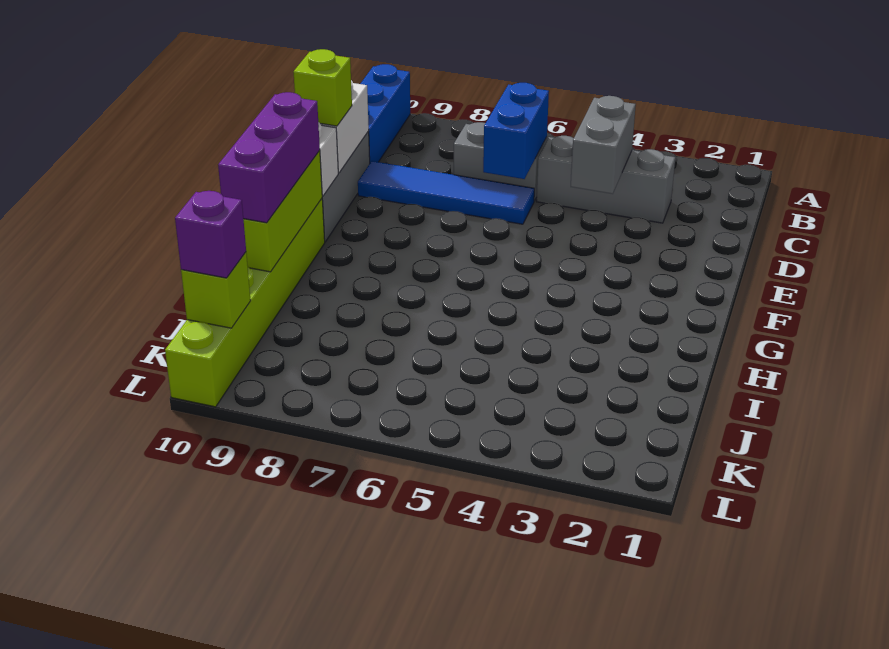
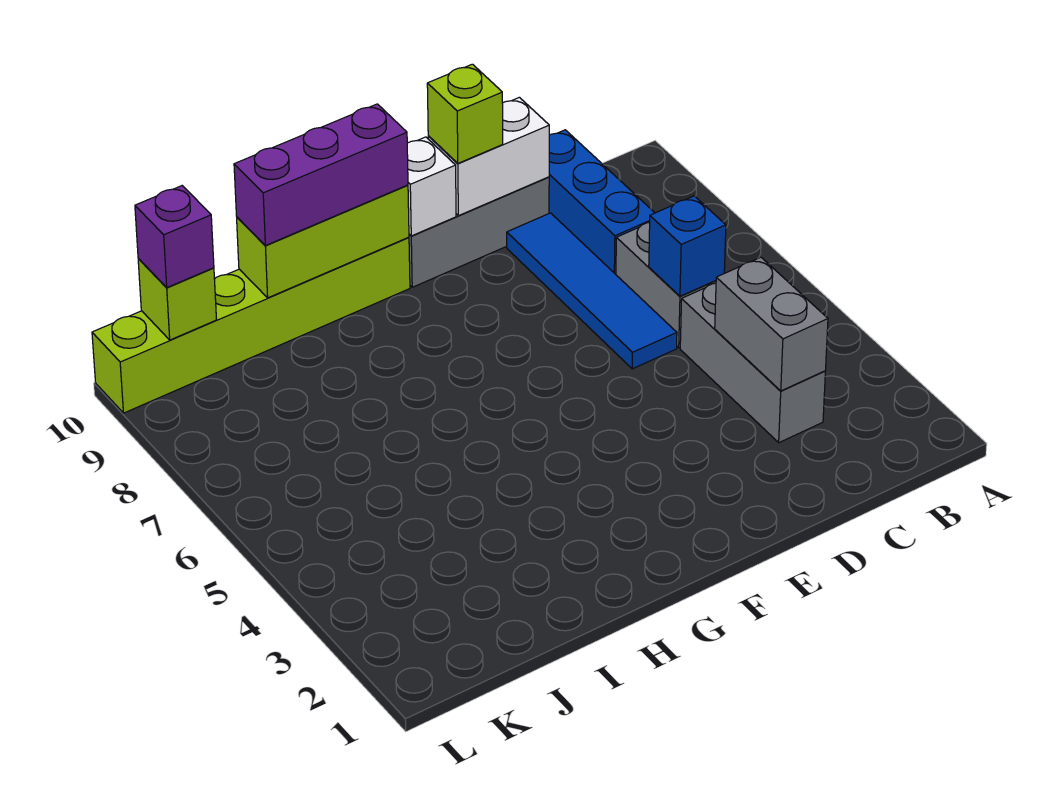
blue 1x3 brick [360,64,410,162] -> blue 1x3 brick turned to [549,130,655,274]
grey 1x2 brick [571,96,636,194] -> grey 1x2 brick turned to [715,257,828,391]
blue 1x2 brick [483,83,549,179] -> blue 1x1 brick [649,196,726,296]

